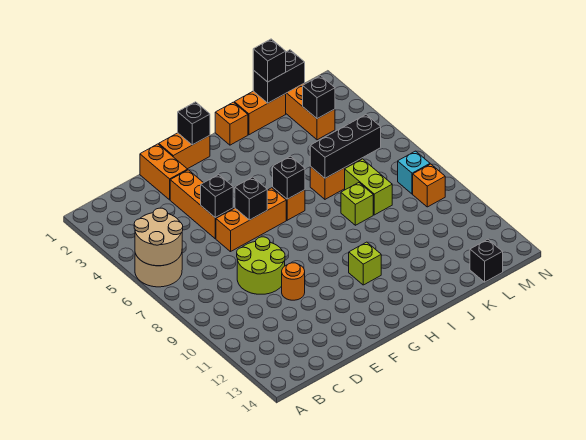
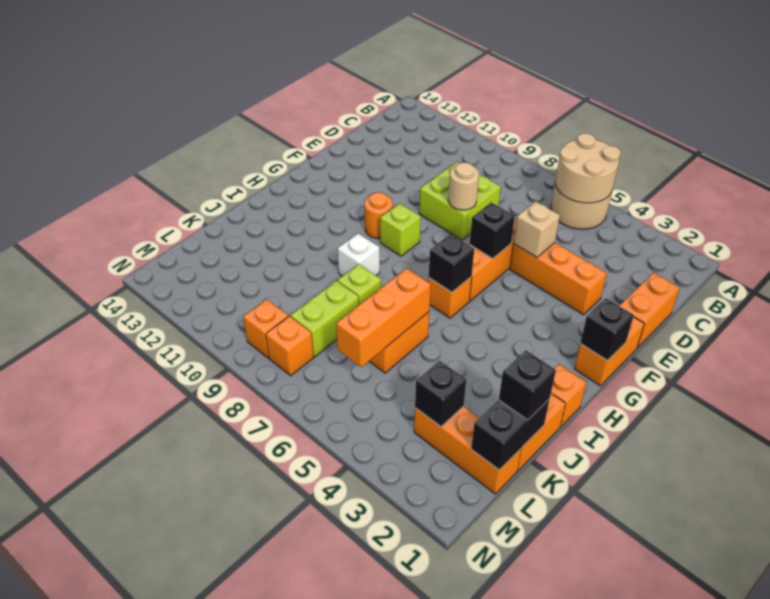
lime 2x2 round brick [237,237,285,294] -> lime 2x2 brick [419,162,501,240]
orange 1x2 brick [140,144,188,200] -> orange 1x2 brick turned to [619,273,680,348]
black 1x1 brick [201,175,233,218] -> tan 1x1 brick [513,201,560,257]
none -> tan 1x1 round brick [448,163,479,210]
orange 1x1 round brick [282,263,305,300] -> orange 1x1 round brick moved to [364,192,393,238]
lime 1x1 brick [349,242,381,285] -> lime 1x1 brick moved to [380,203,421,256]
none -> white 1x1 brick [338,233,380,276]
black 1x3 brick [310,115,381,178] -> orange 1x3 brick [336,268,431,367]
lime 1x2 brick [345,159,392,215] -> lime 1x2 brick turned to [290,281,359,357]
black 1x1 brick [470,239,503,282] -> none
cyan 1x1 brick [398,151,430,194] -> orange 1x1 brick [266,316,314,376]

